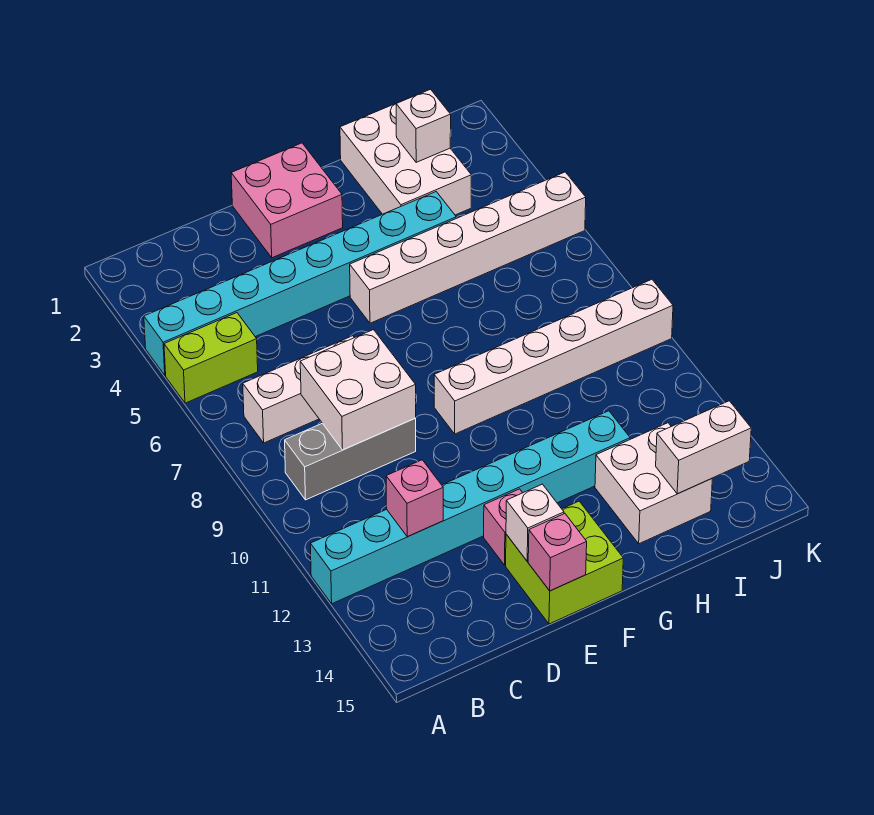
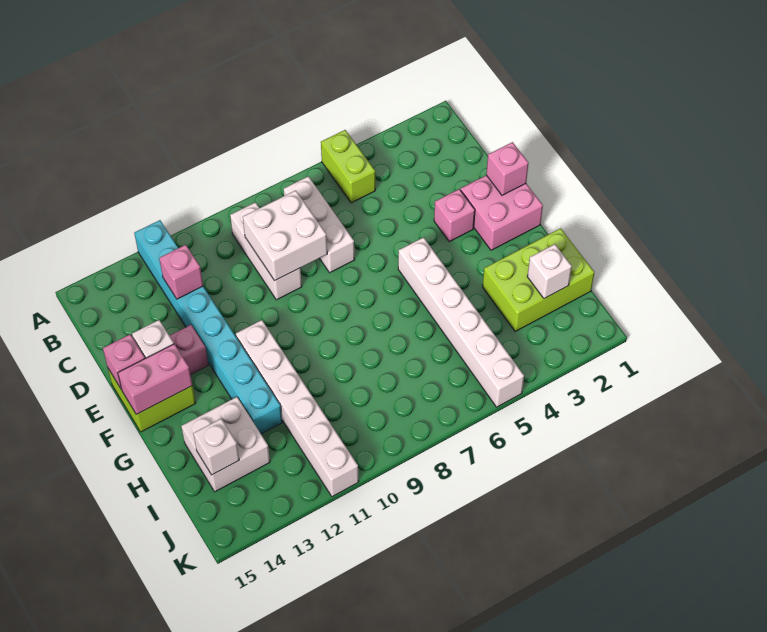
cyan 1x8 brick [144,192,456,375] -> none
grey 1x3 brick [285,418,416,500] -> white 1x3 brick [230,202,302,300]
none -> pink 1x1 brick [486,142,528,195]
none -> pink 1x1 brick [434,189,475,242]
white 1x6 brick [434,279,673,434] -> white 1x6 brick moved to [236,320,359,497]
none -> pink 1x2 brick [118,344,192,414]
white 2x3 brick [340,98,471,215] -> lime 2x3 brick [483,228,595,331]
white 1x2 brick [656,401,751,494] -> white 1x1 brick [193,419,239,475]

